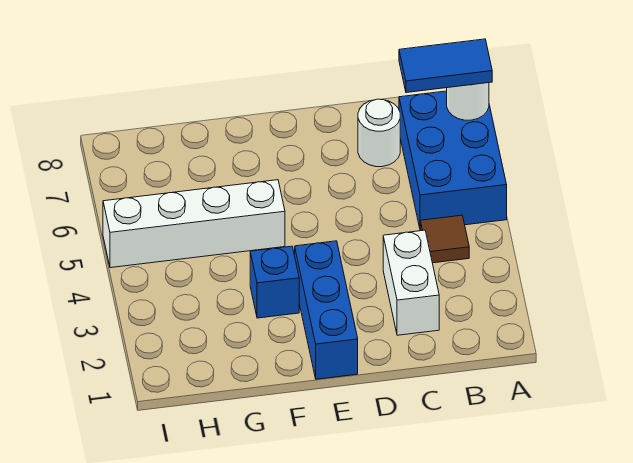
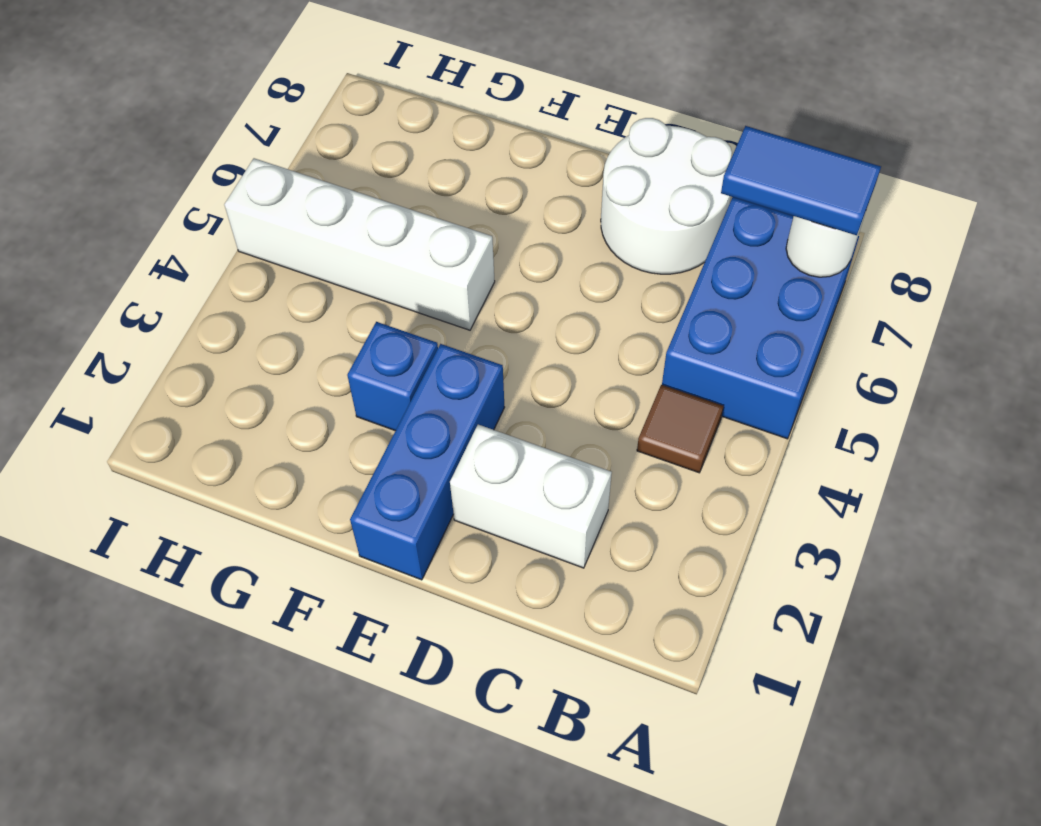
white 1x2 brick [383,230,439,335] -> white 1x2 brick turned to [450,425,612,568]
white 1x1 round brick [358,99,400,167] -> white 2x2 round brick [601,118,732,274]

